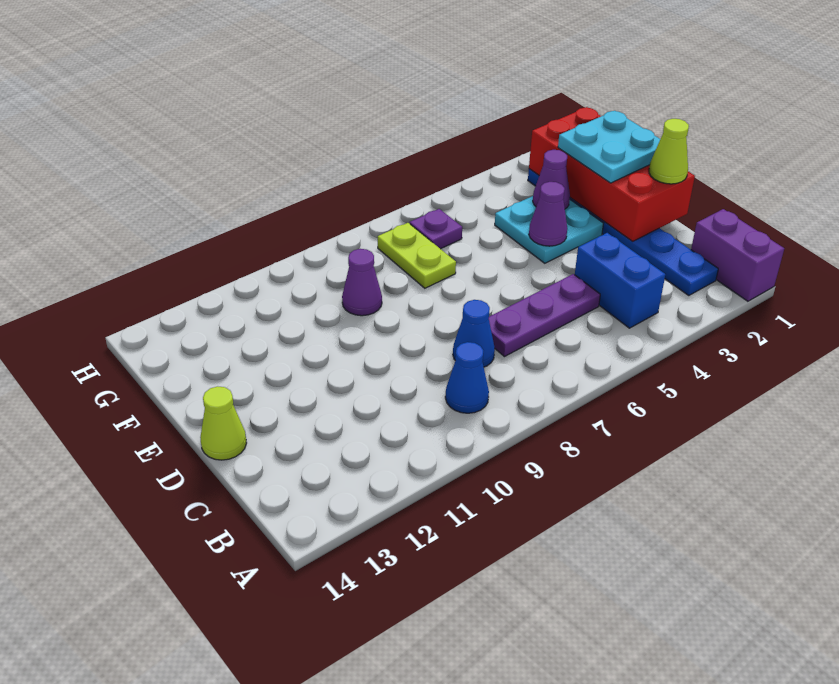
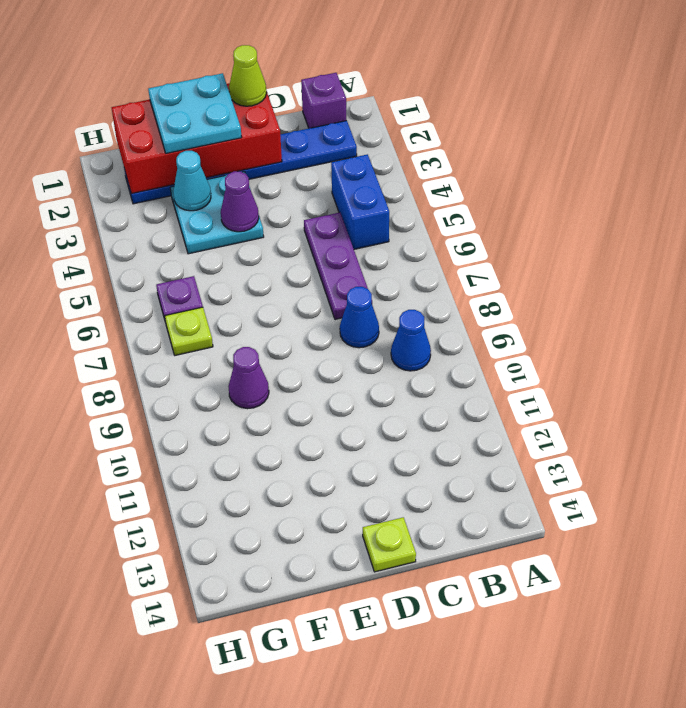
purple 1x2 brick [691,209,784,301] -> purple 1x1 brick [301,73,346,128]
blue 1x2 brick [575,233,665,328] -> blue 1x2 brick turned to [331,154,389,249]
lime 1x1 cone [200,386,246,460] -> lime 1x1 plate [363,517,416,572]
purple 1x1 cone [533,150,570,209] -> cyan 1x1 cone [173,151,211,211]
lime 1x2 plate [378,223,456,288] -> lime 1x1 plate [165,307,213,355]

